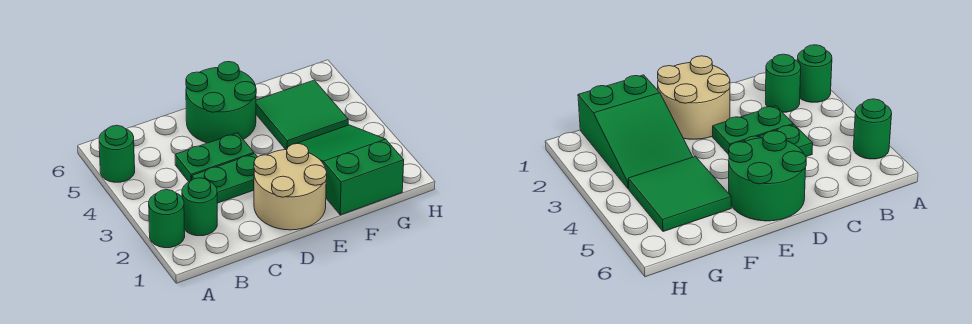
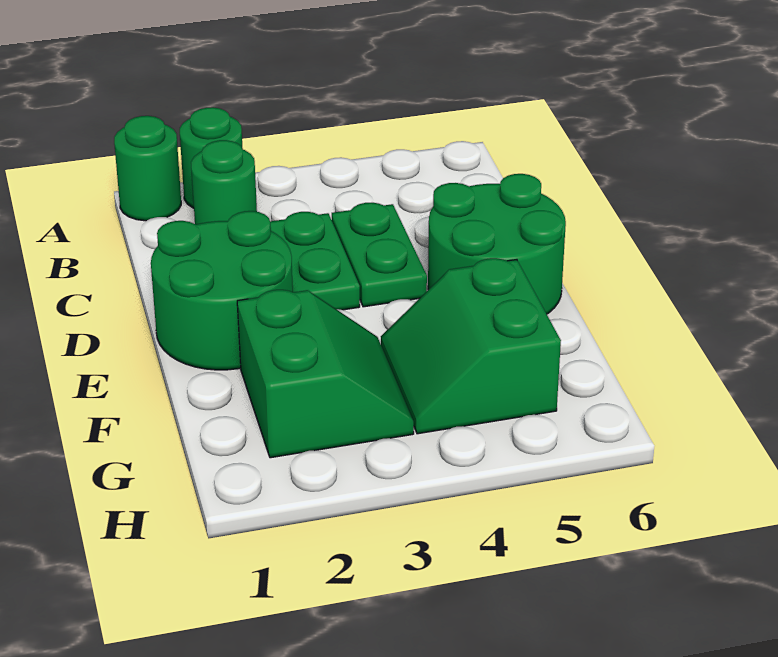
green 1x1 round brick [99,125,135,182] -> green 1x1 round brick moved to [114,116,181,221]
tan 2x2 round brick [254,144,327,230] -> green 2x2 round brick [151,211,293,370]
green 2x3 slope [297,125,404,215] -> green 2x2 slope [237,290,414,458]
green 2x2 tile [256,80,348,150] -> green 2x2 slope [381,258,561,434]

